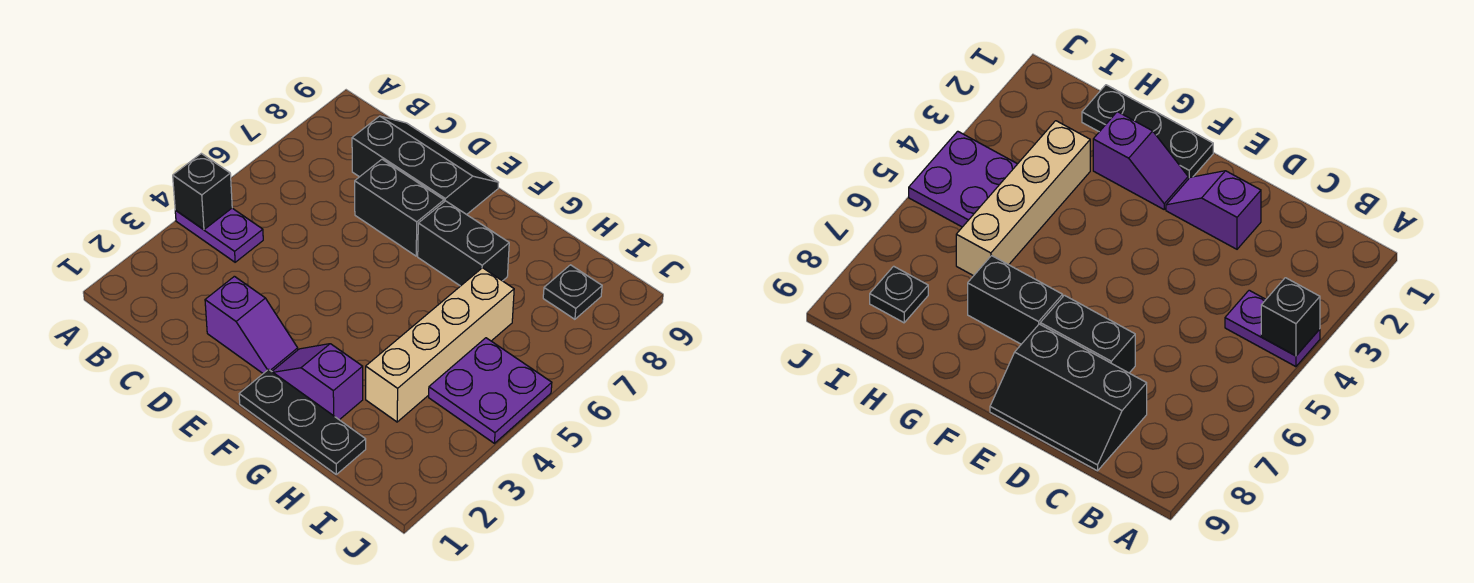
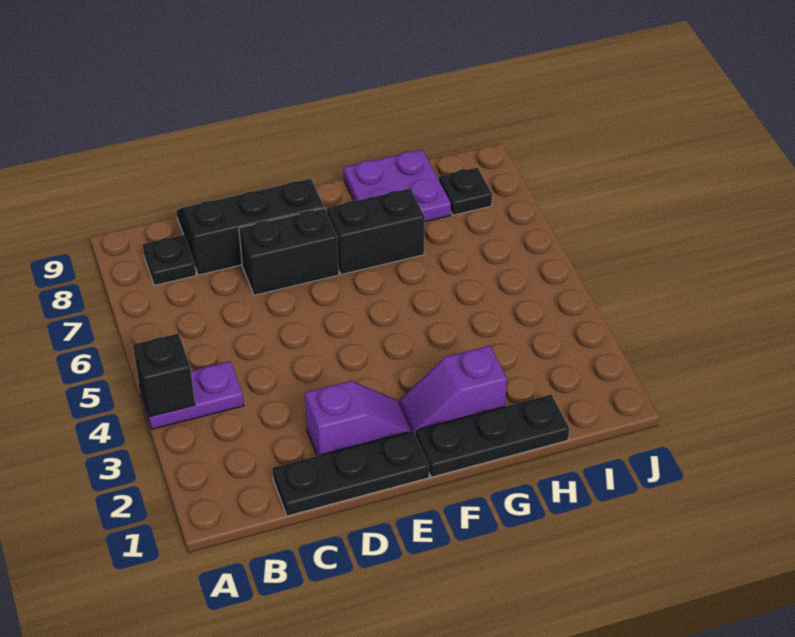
none -> black 1x1 plate [143,235,196,285]
none -> black 1x3 plate [272,431,429,516]
tan 1x4 brick [366,268,514,422] -> none
purple 2x2 plate [429,338,552,443] -> purple 2x2 plate moved to [343,150,451,222]

